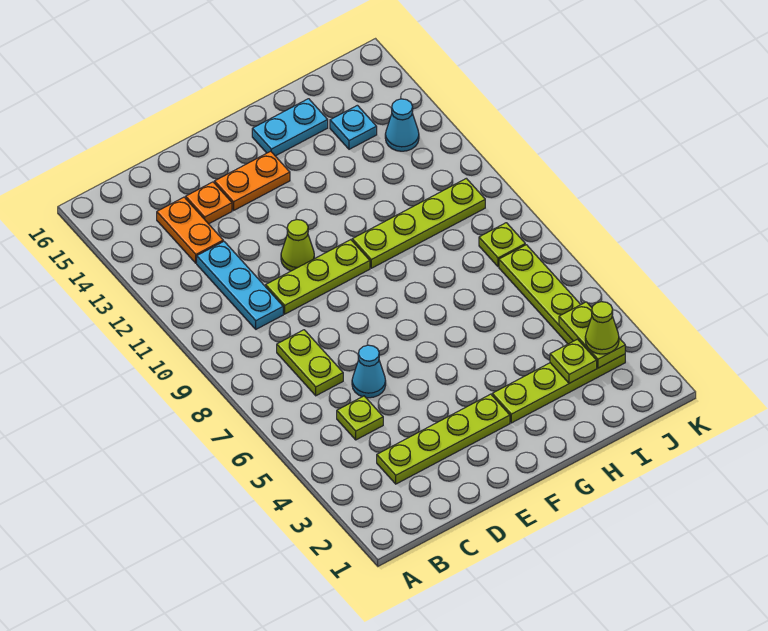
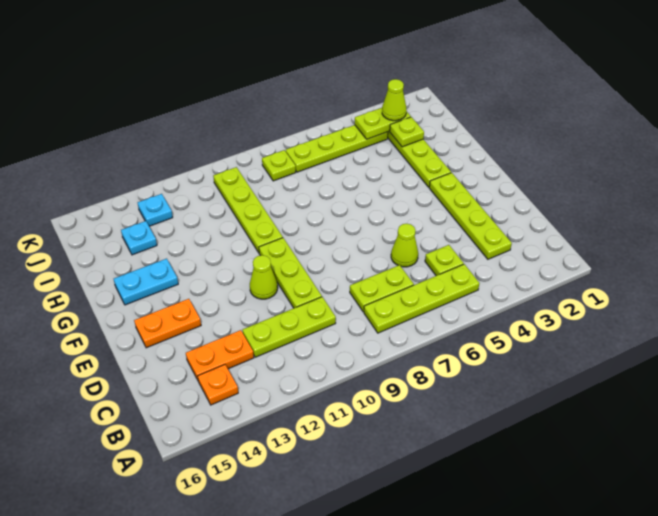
none -> lime 1x4 plate [364,264,479,333]
cyan 1x3 plate [197,241,283,329] -> lime 1x3 plate [242,297,336,357]
cyan 1x1 cone [352,345,386,398] -> lime 1x1 cone [391,224,418,267]
orange 1x1 plate [186,182,232,224] -> orange 1x1 plate moved to [198,365,238,405]
orange 1x2 plate [214,151,290,210] -> orange 1x2 plate turned to [134,299,201,348]
cyan 1x2 plate [252,99,328,156] -> cyan 1x2 plate turned to [114,259,178,305]
cyan 1x1 cone [385,99,419,151] -> cyan 1x1 plate [138,194,173,226]

